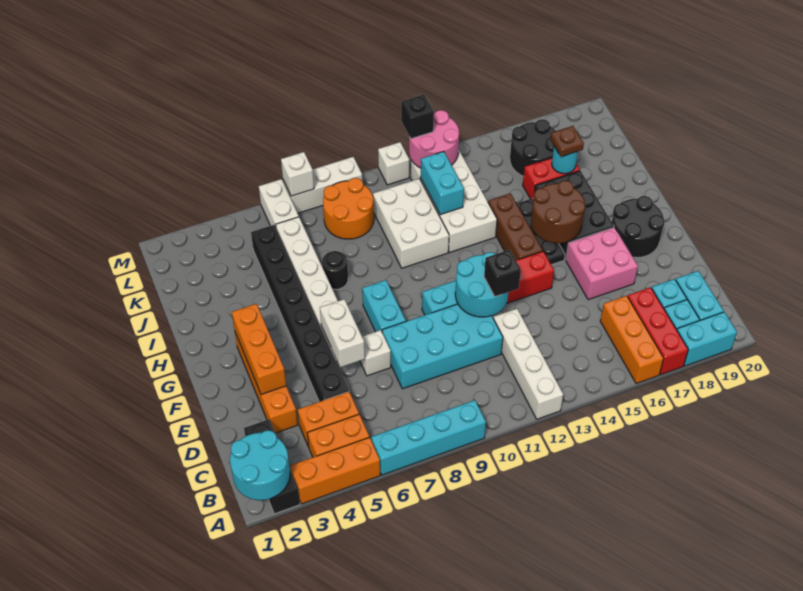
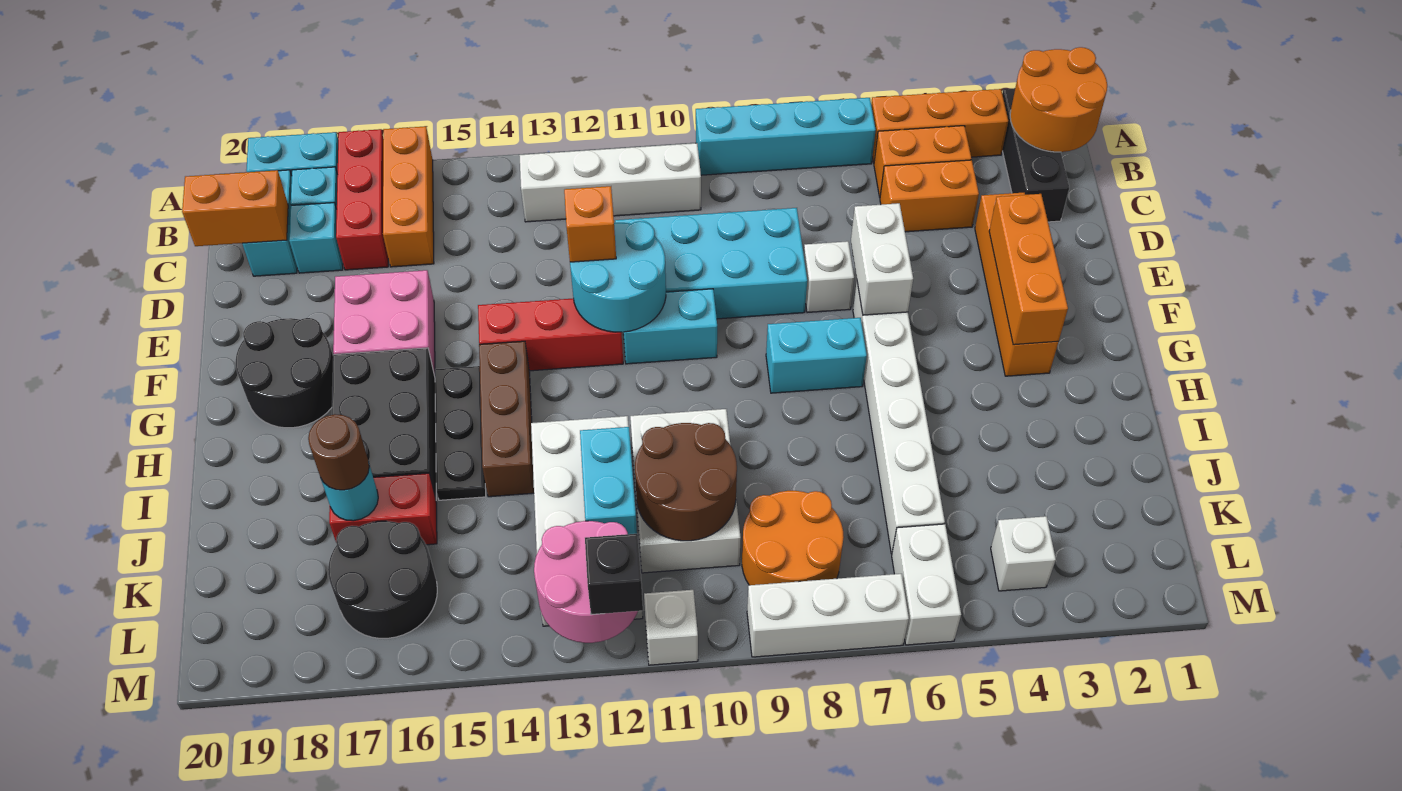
cyan 2x2 round brick [230,430,290,500] -> orange 2x2 round brick [1010,47,1107,152]
white 1x4 brick [493,309,563,419] -> white 1x4 brick turned to [519,143,701,222]
none -> orange 1x2 brick [182,170,288,246]
black 1x8 brick [251,225,349,402] -> none
black 1x1 brick [484,250,521,297] -> orange 1x1 brick [564,186,616,262]
cyan 1x2 brick [362,280,406,332] -> cyan 1x2 brick turned to [766,318,867,393]
brown 2x2 round brick [531,180,585,243] -> brown 2x2 round brick moved to [635,423,737,541]
black 1x1 round brick [322,251,348,289] -> none
brown 1x1 plate [550,126,584,157] -> brown 1x1 round brick [308,414,369,490]
white 1x1 brick [281,152,314,196] -> white 1x1 brick moved to [991,516,1056,591]

